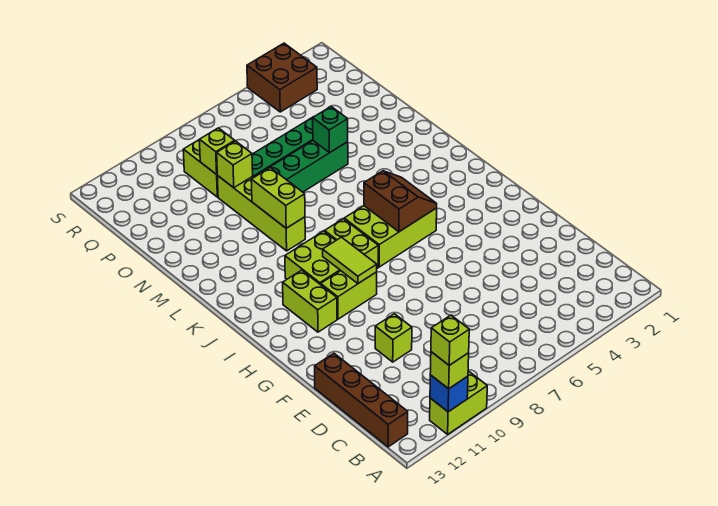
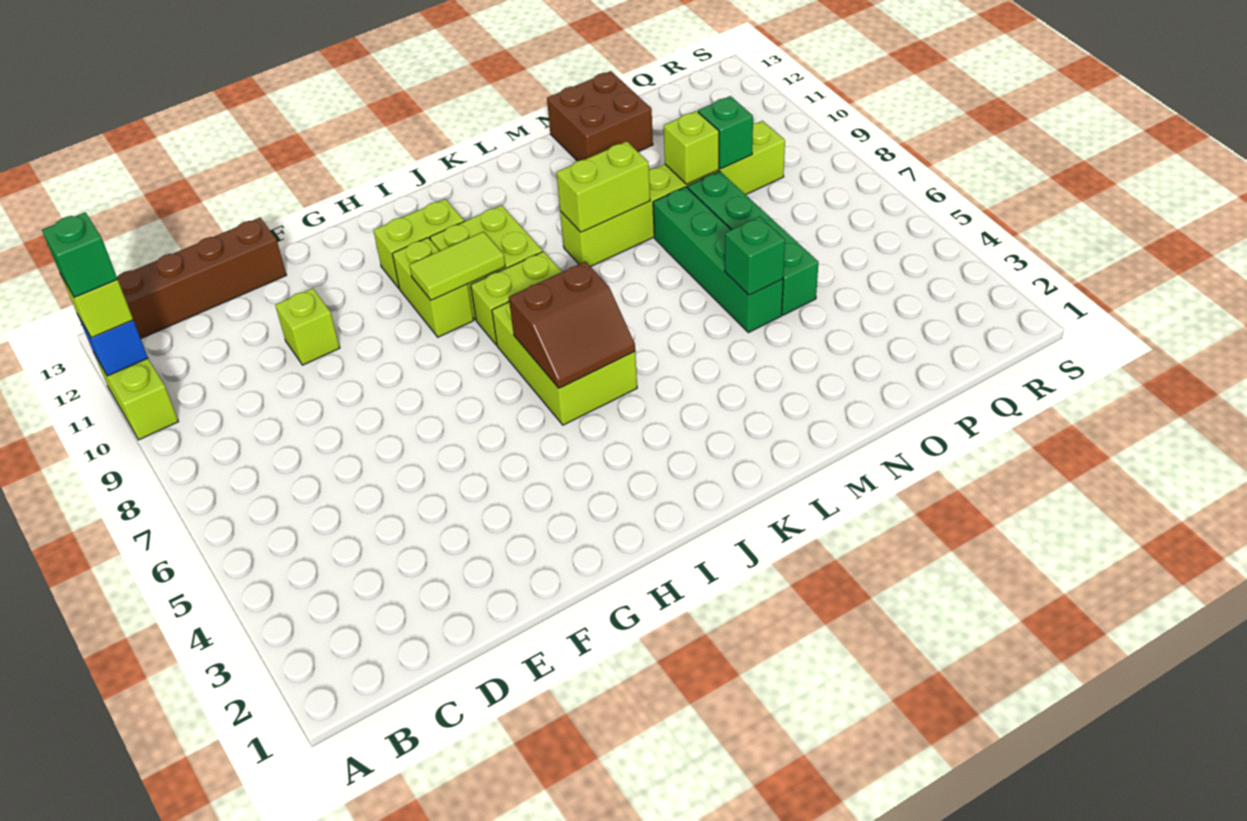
lime 1x1 brick [431,315,469,365] -> green 1x1 brick [42,212,118,298]
lime 1x1 brick [199,128,235,174] -> green 1x1 brick [698,96,753,169]
brown 2x2 brick [247,43,317,112] -> brown 2x2 brick moved to [547,71,653,161]

